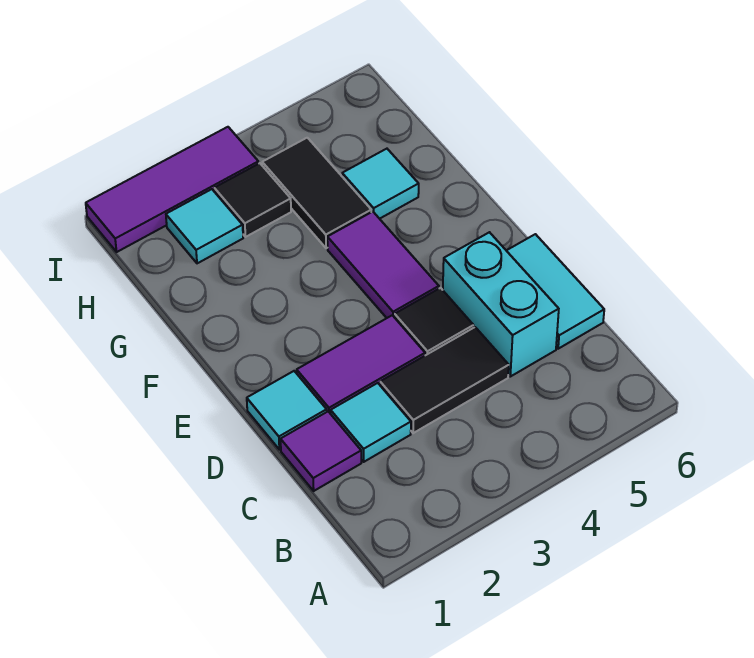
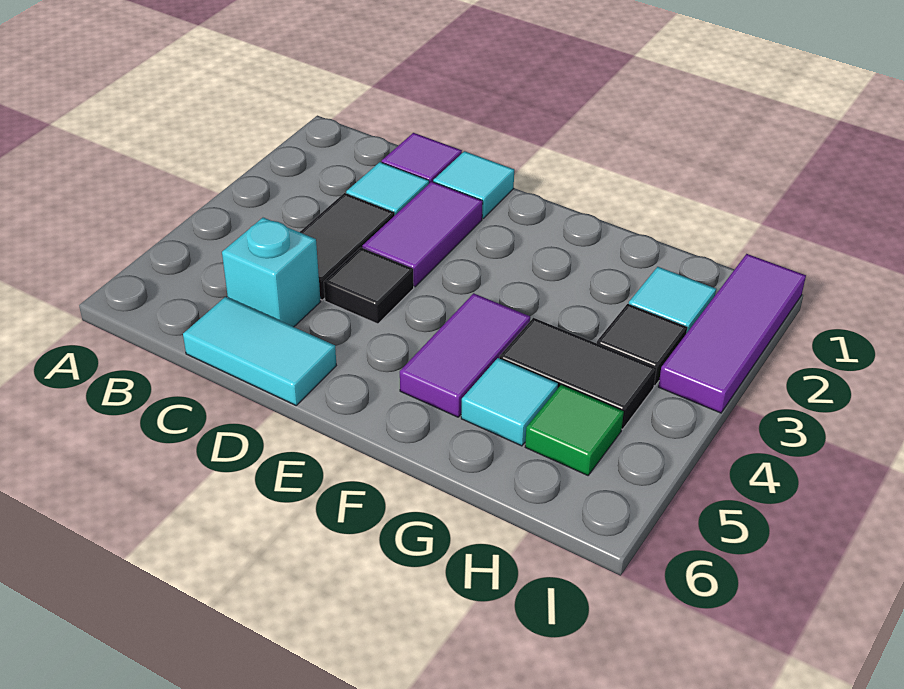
cyan 1x2 brick [443,232,559,377] -> cyan 1x1 brick [222,218,321,327]
purple 1x2 tile [327,212,439,318] -> purple 1x2 tile turned to [400,293,530,417]
none -> green 1x1 tile [525,385,624,475]

